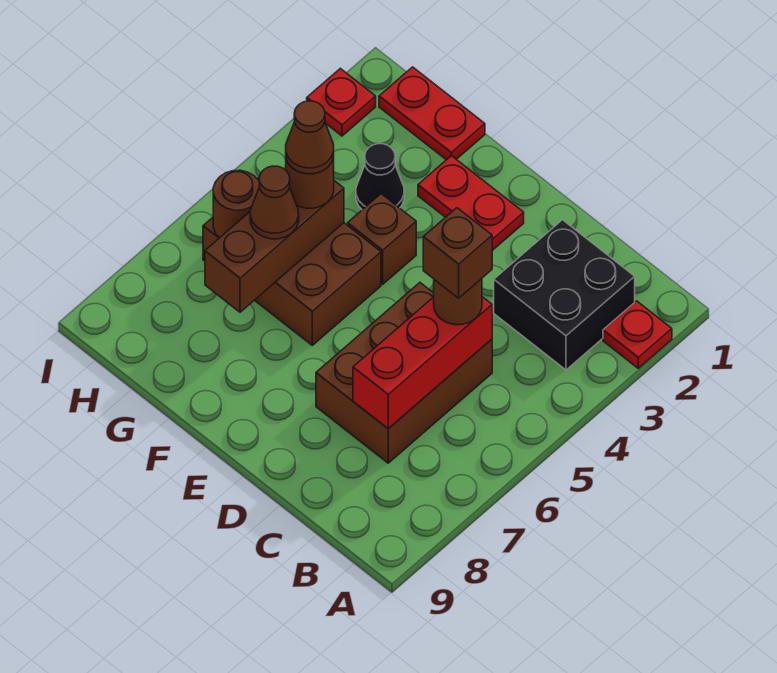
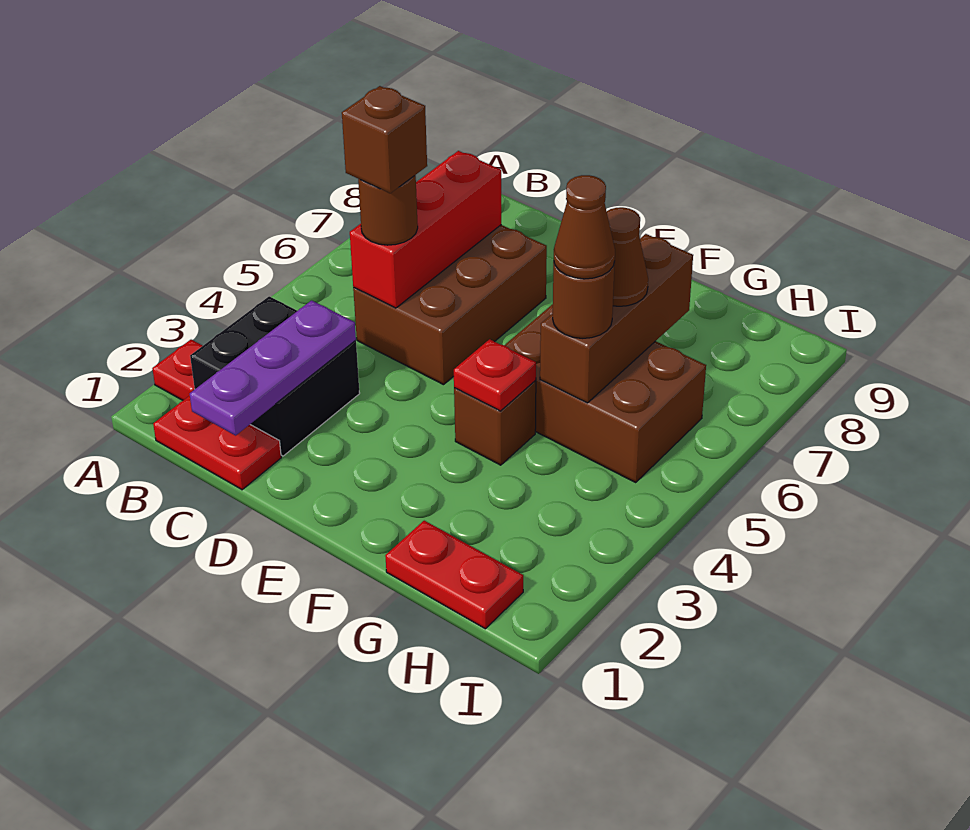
none -> purple 1x3 plate [190,300,356,436]
red 1x2 plate [418,156,524,251] -> red 1x2 plate moved to [153,396,281,490]
black 1x1 cone [356,144,404,210] -> none
brown 1x1 round brick [213,170,259,238] -> none
red 1x1 plate [307,68,376,136] -> red 1x1 plate moved to [454,339,536,411]

